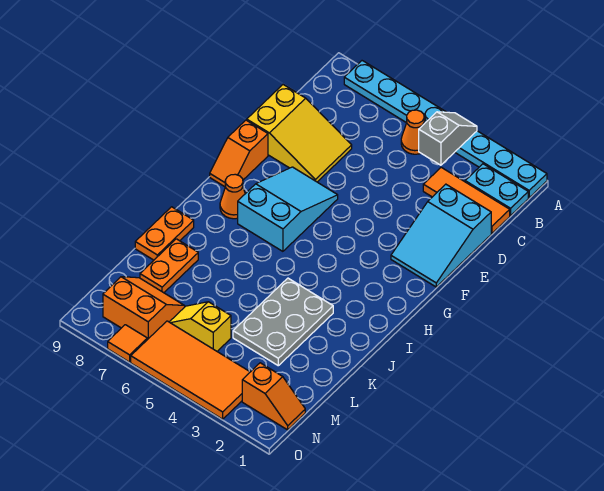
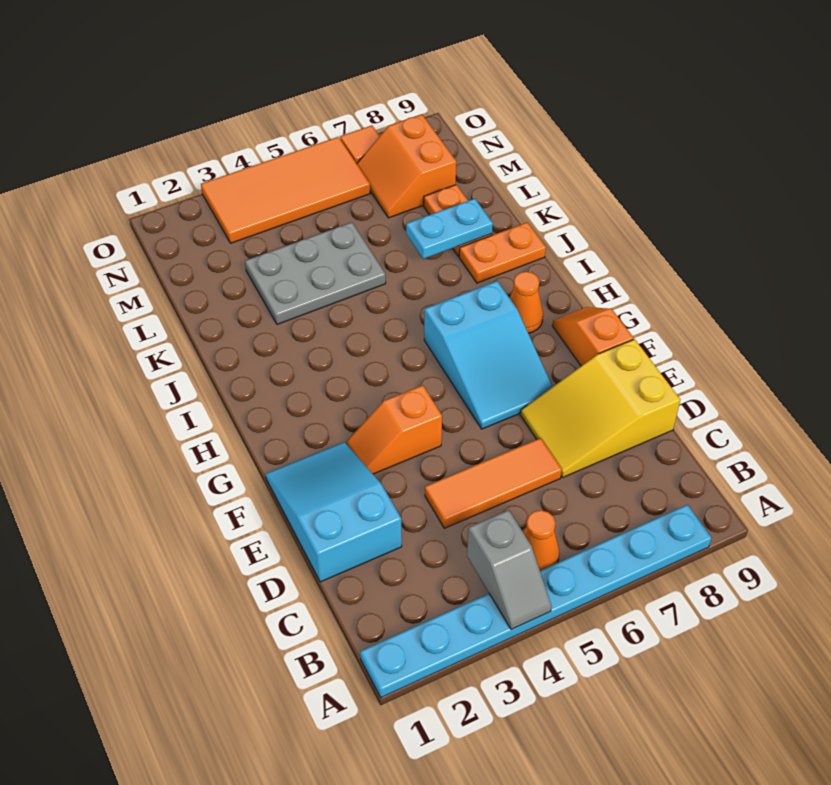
cyan 1x2 plate [465,164,528,216] -> cyan 1x2 plate moved to [406,199,493,259]
orange 1x3 tile [423,167,510,233] -> orange 1x3 tile moved to [425,438,562,528]
grey 2x3 plate [233,278,333,366] -> grey 2x3 plate turned to [245,222,386,324]
orange 1x2 plate [135,207,194,260] -> orange 1x2 plate turned to [459,222,546,283]
yellow 1x2 slope [170,302,231,351] -> none
orange 2x2 slope [103,277,185,340] -> orange 2x2 slope turned to [357,115,456,218]
orange 1x2 slope [242,363,305,430] -> orange 1x2 slope moved to [346,385,442,474]

